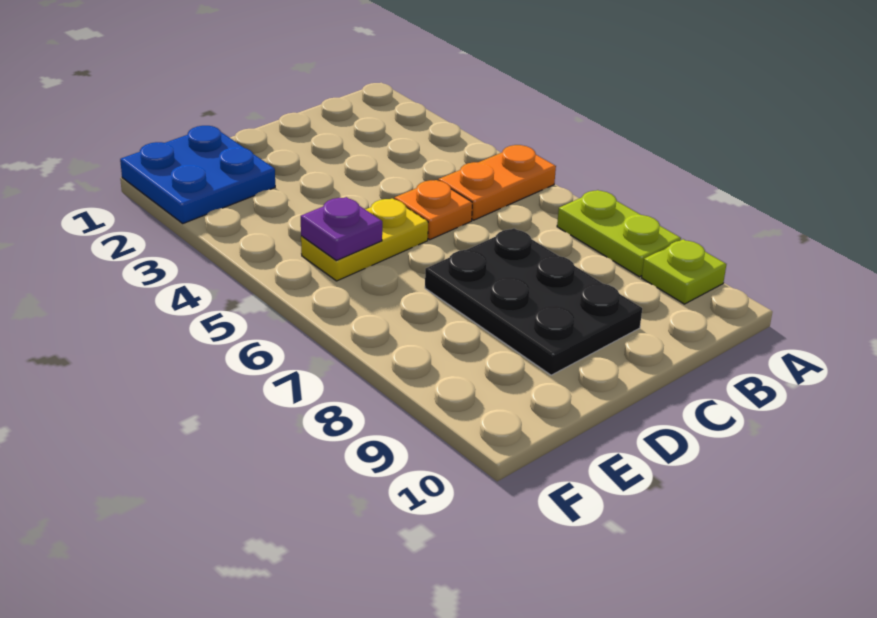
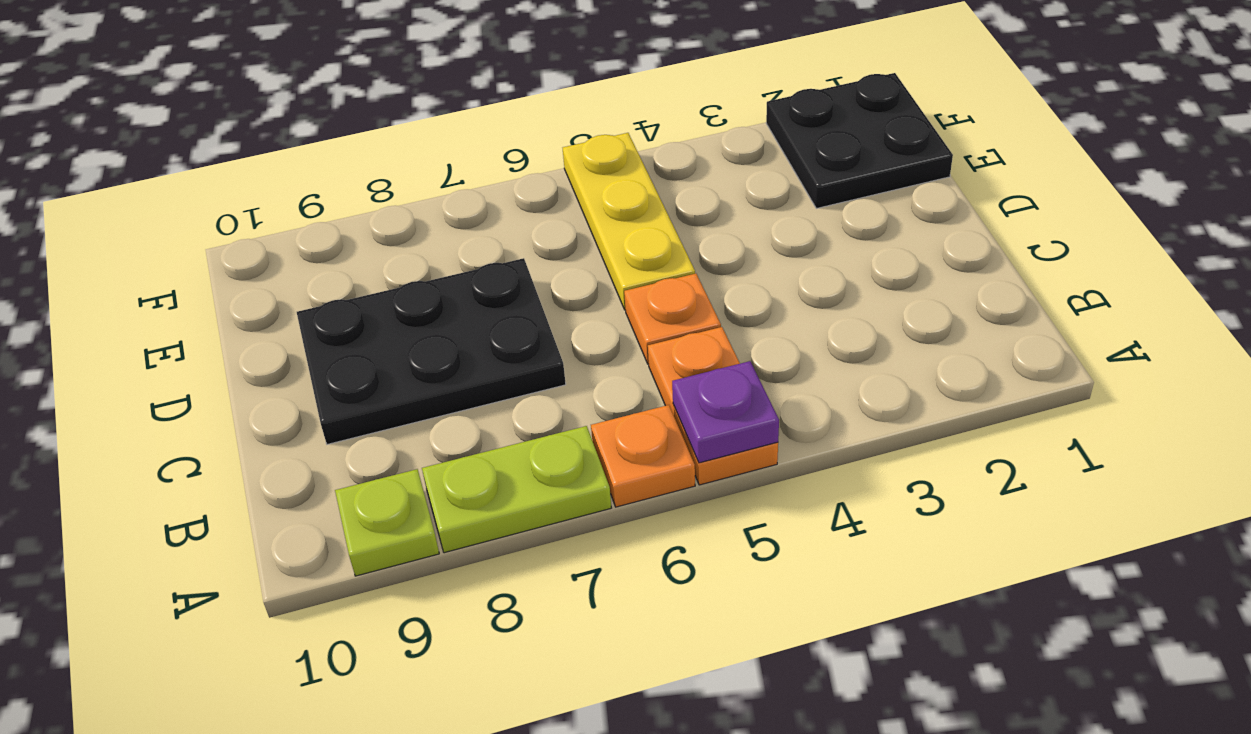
none -> orange 1x1 plate [591,405,695,507]
yellow 1x2 plate [301,198,428,281] -> yellow 1x3 plate [563,133,695,310]
blue 2x2 plate [120,126,275,223] -> black 2x2 plate [766,73,953,208]
purple 1x1 plate [301,197,382,261] -> purple 1x1 plate moved to [672,361,779,463]

